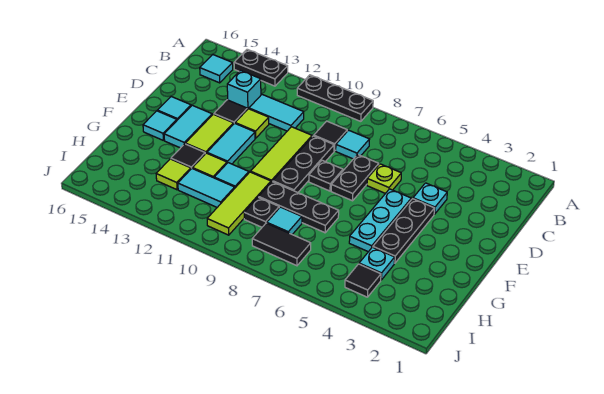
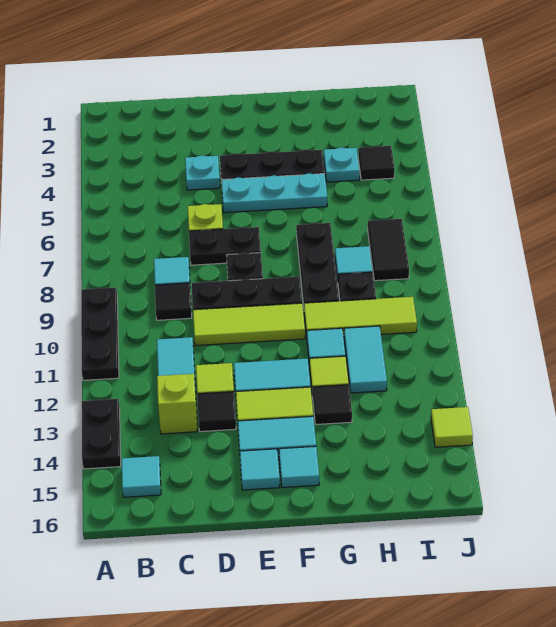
cyan 1x1 brick [227,71,261,110] -> lime 1x1 brick [157,374,197,434]
lime 1x1 tile [156,159,191,190] -> lime 1x1 tile moved to [431,407,473,447]

